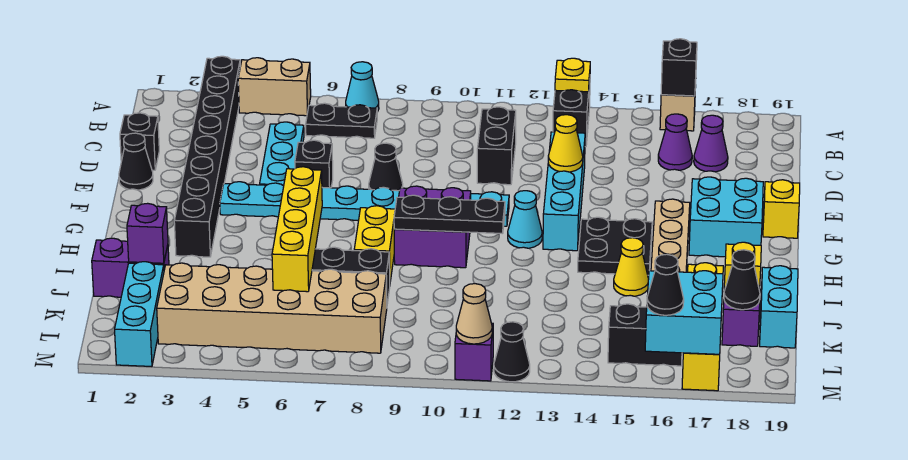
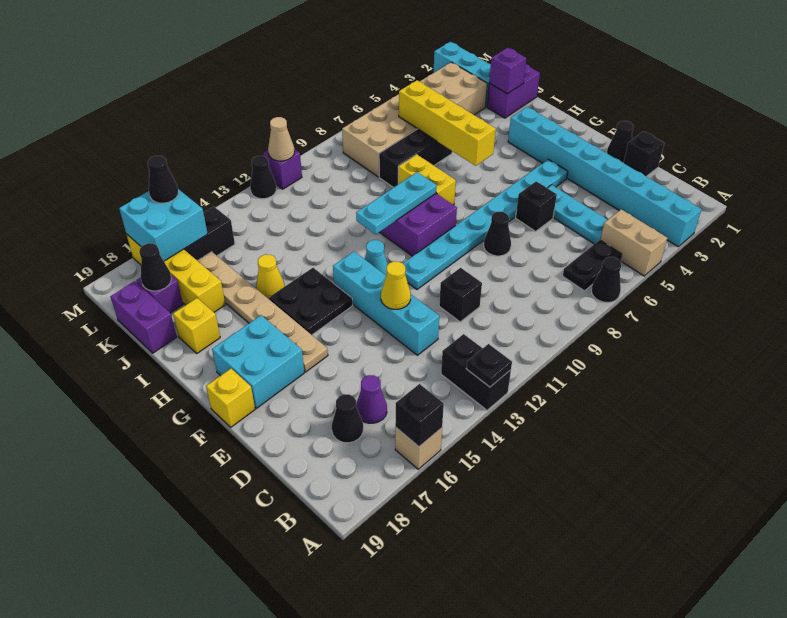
black 1x8 brick [174,56,240,257] -> cyan 1x8 brick [508,107,702,246]
tan 1x2 brick [238,58,311,116] -> tan 1x2 brick turned to [600,209,667,276]
cyan 1x1 cone [346,62,379,112] -> black 1x1 cone [591,257,621,302]
yellow 1x1 plate [555,58,590,92] -> black 1x1 plate [466,344,512,387]
black 1x2 brick [477,107,516,185] -> black 1x1 brick [439,268,482,322]
purple 1x1 cone [694,115,728,172] -> black 1x1 cone [332,394,363,443]
black 1x3 plate [394,195,505,234] -> cyan 1x3 plate [356,172,437,234]
cyan 1x2 brick [760,266,798,348] -> purple 1x2 brick [110,281,177,353]

